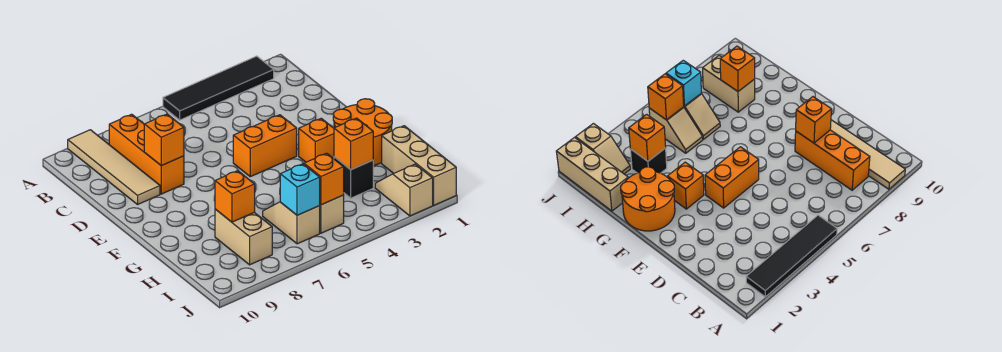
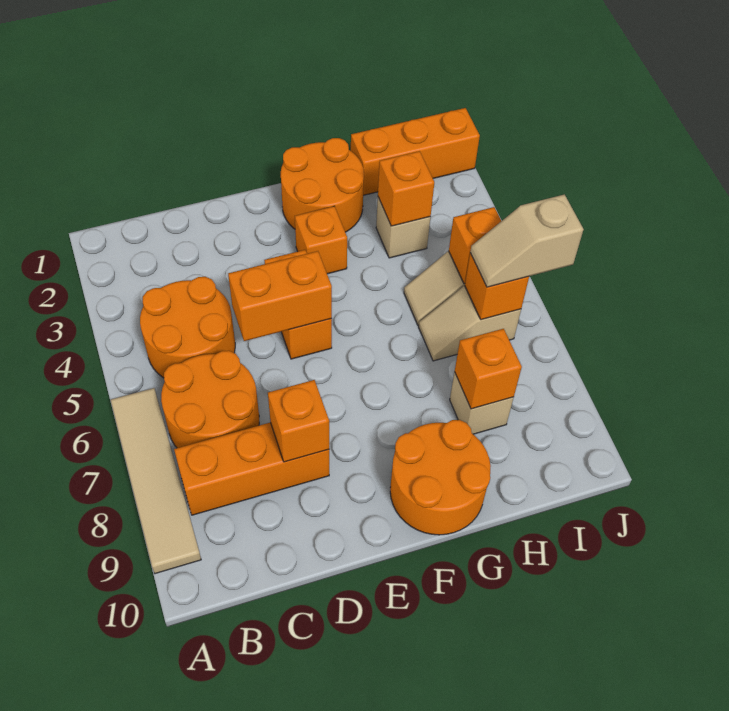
black 1x4 tile [163,56,274,120] -> none
tan 1x4 tile [68,130,160,204] -> tan 1x4 tile turned to [111,388,201,574]
none -> orange 2x2 round brick [140,277,235,378]
none -> orange 2x2 round brick [161,351,259,448]
none -> orange 1x2 brick [228,251,332,341]
none -> orange 2x2 round brick [390,420,491,535]
tan 1x3 brick [382,126,456,205] -> orange 1x3 brick [351,108,480,195]
black 1x1 brick [334,157,373,198] -> tan 1x1 brick [376,197,430,258]
tan 1x2 brick [215,209,272,265] -> tan 1x1 brick [450,372,514,434]
tan 1x2 slope [375,164,433,216] -> tan 1x2 slope moved to [470,194,584,287]
cyan 1x1 brick [280,164,320,215] -> orange 1x1 brick [465,253,529,320]

